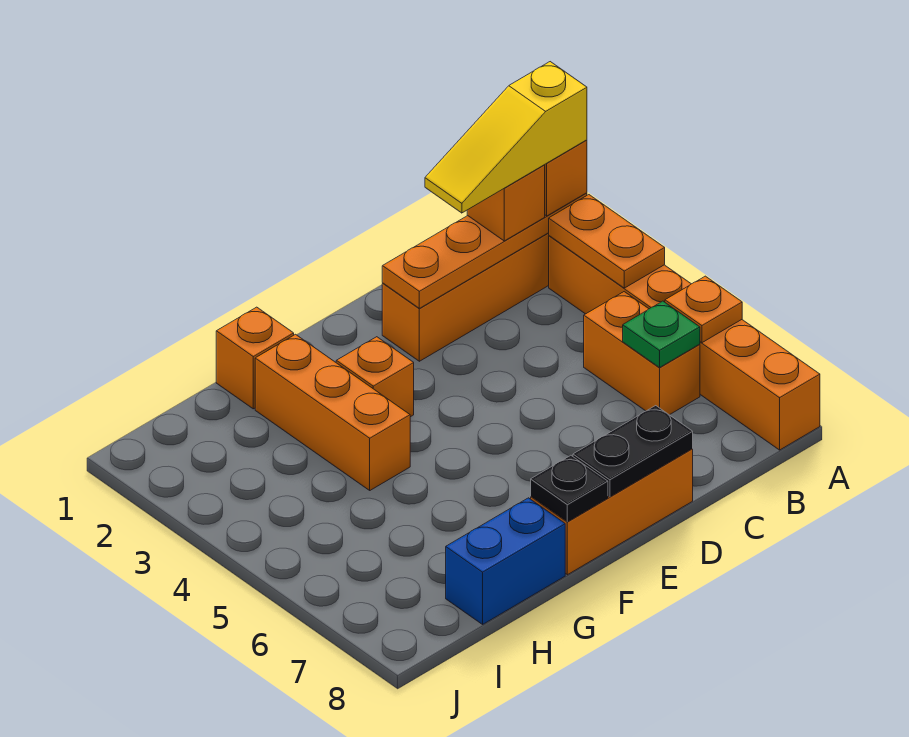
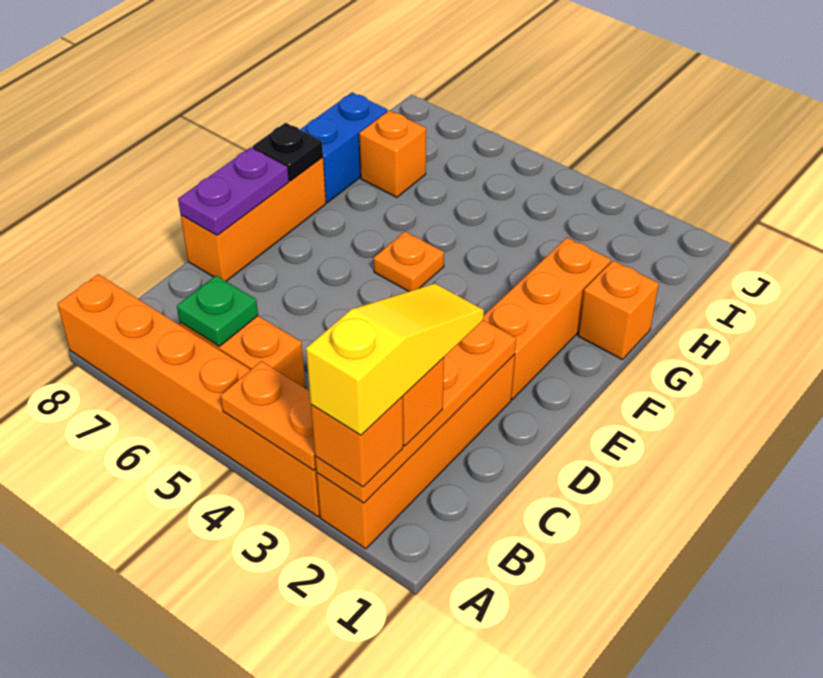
orange 1x1 plate [665,276,742,343] -> orange 1x1 plate moved to [374,232,444,291]
black 1x2 plate [573,406,693,497] -> purple 1x2 plate [178,147,289,235]
orange 1x1 brick [336,337,414,417] -> orange 1x1 brick moved to [359,110,426,197]
orange 1x3 brick [255,334,410,490] -> orange 1x3 brick turned to [483,238,611,399]

